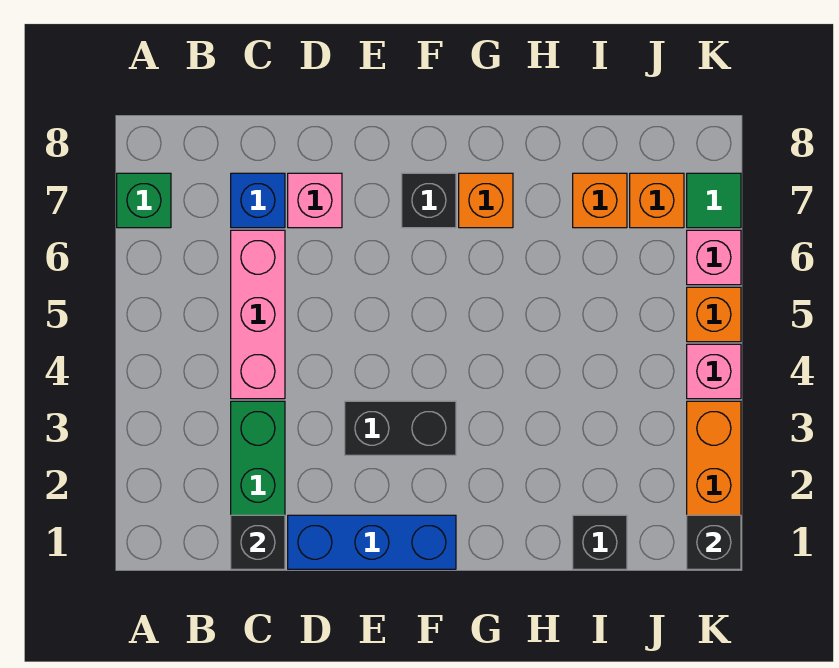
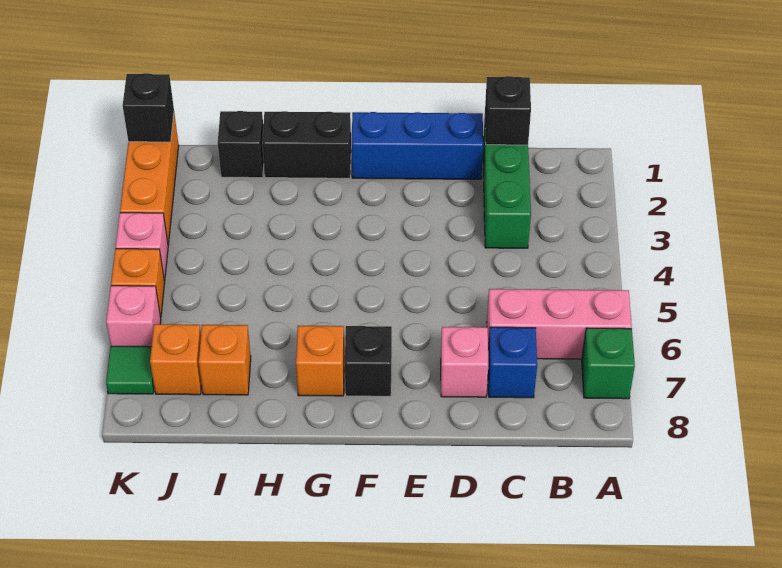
pink 1x3 brick [231,230,285,399] -> pink 1x3 brick turned to [487,289,632,359]
black 1x2 brick [345,401,456,455] -> black 1x2 brick moved to [262,111,351,178]

